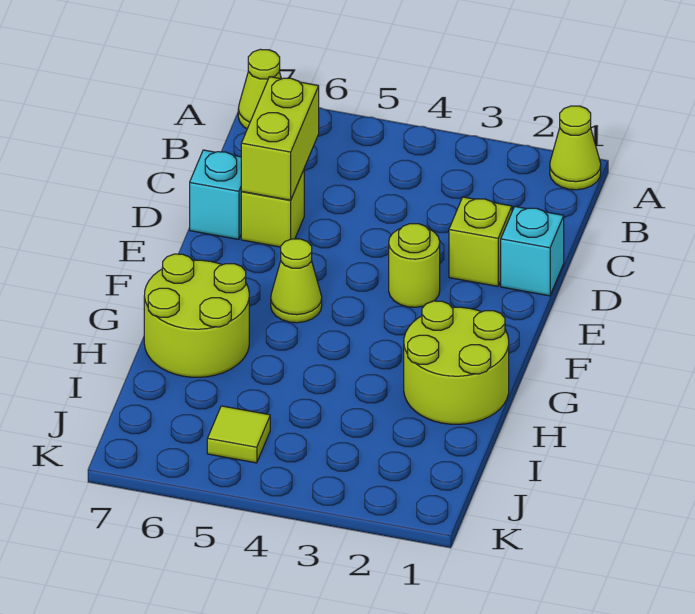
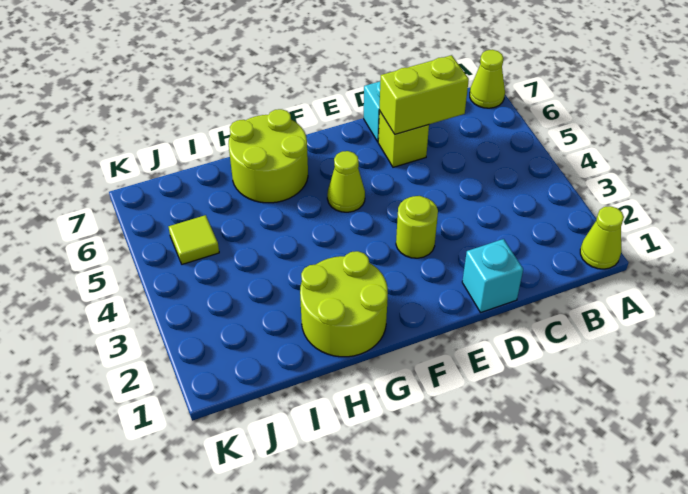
lime 1x1 brick [449,197,512,286] -> none

